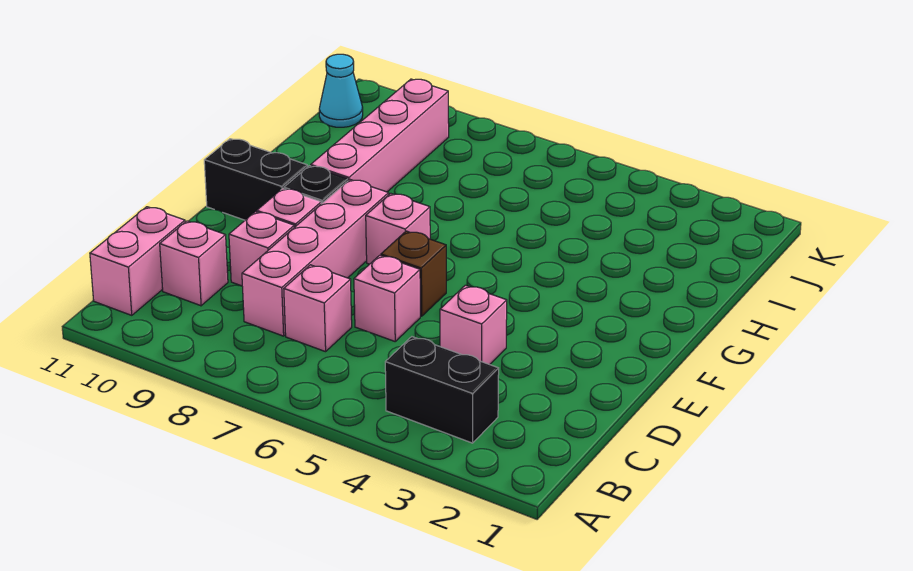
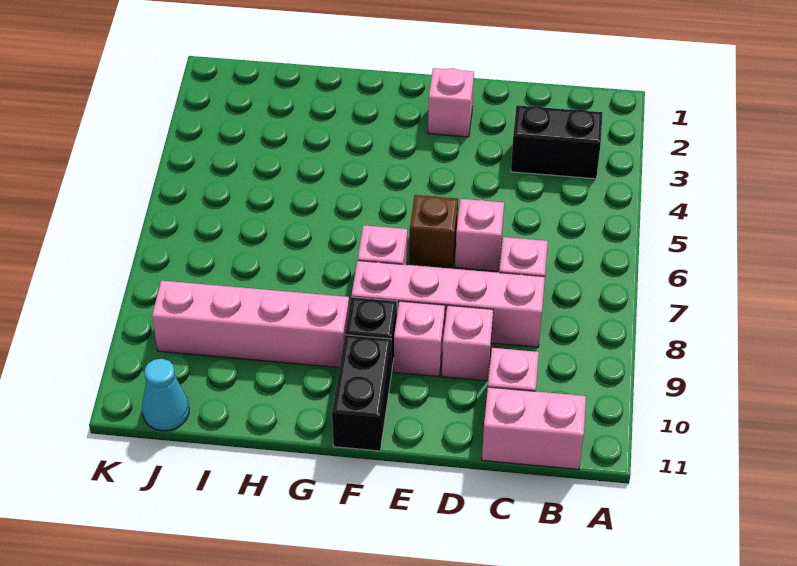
black 1x2 brick [385,337,499,443] -> black 1x2 brick turned to [511,105,603,179]
pink 1x1 brick [440,285,507,365] -> pink 1x1 brick moved to [428,68,474,137]

